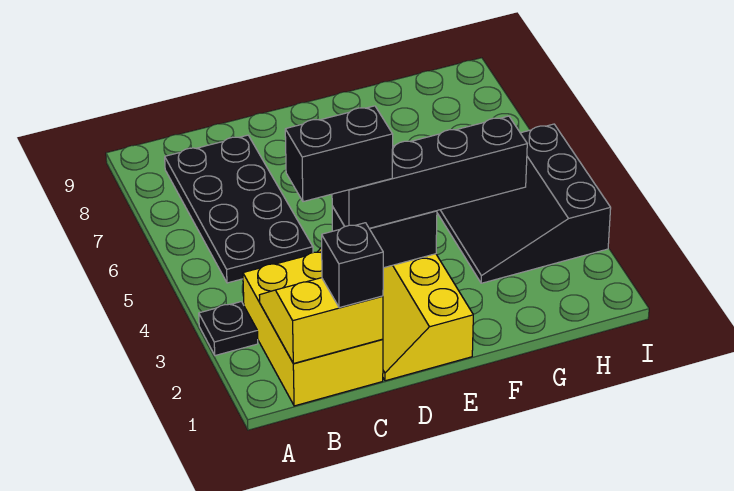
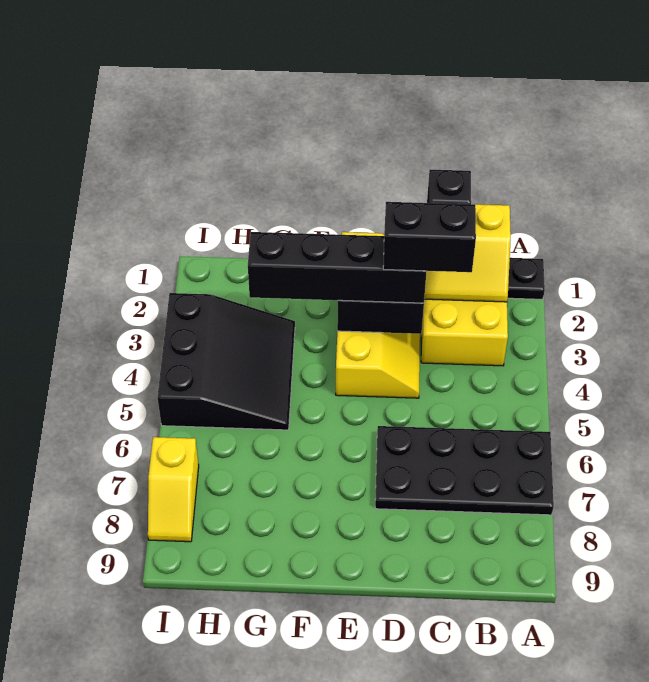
black 1x1 plate [199,302,258,356] -> black 1x1 plate moved to [508,258,545,299]
black 2x4 plate [165,135,313,283] -> black 2x4 plate turned to [375,426,554,515]
none -> yellow 1x2 slope [148,437,199,542]

